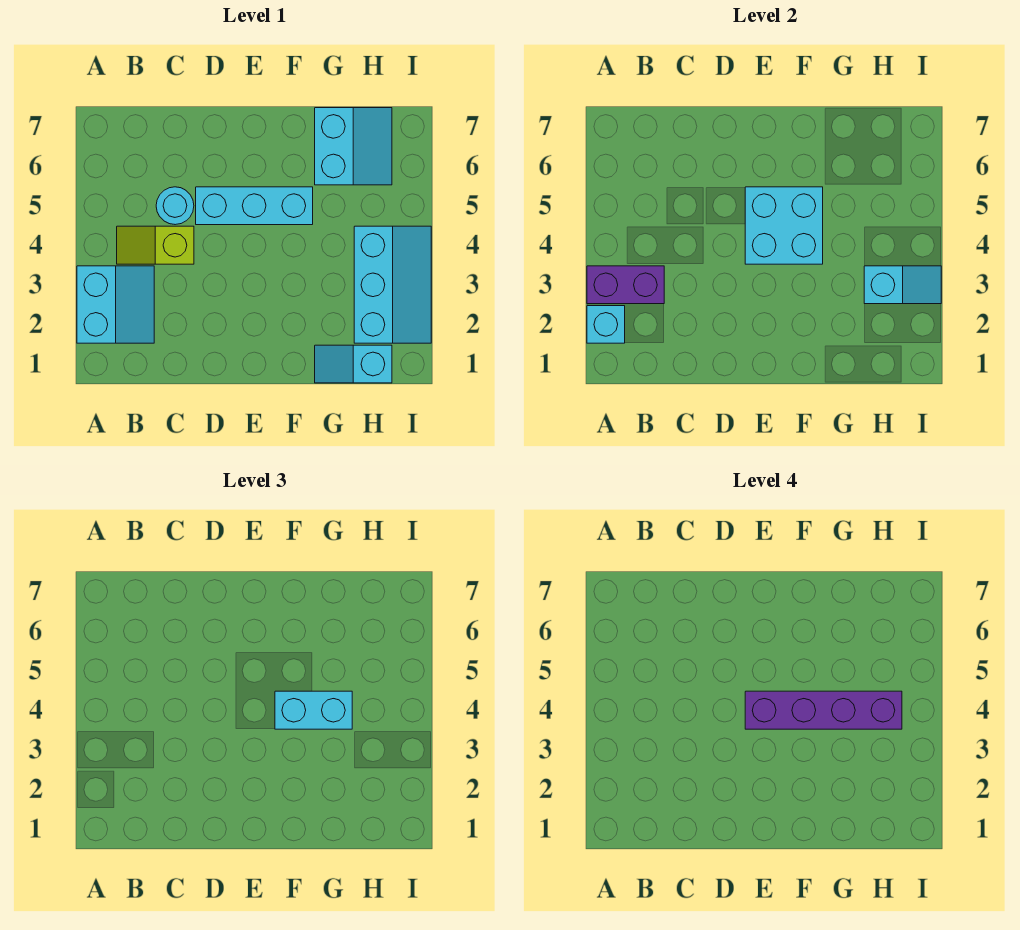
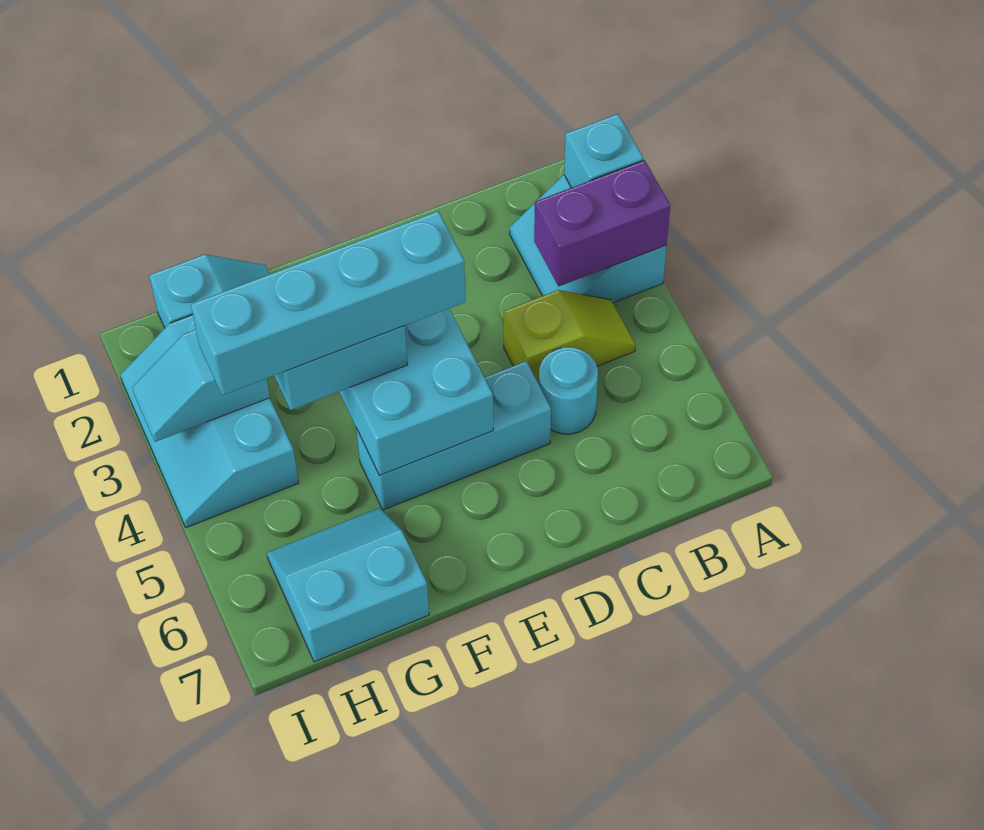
purple 1x4 brick [745,691,902,729] -> cyan 1x4 brick [191,211,465,395]
cyan 2x2 slope [315,108,392,185] -> cyan 2x2 slope turned to [267,508,429,662]

